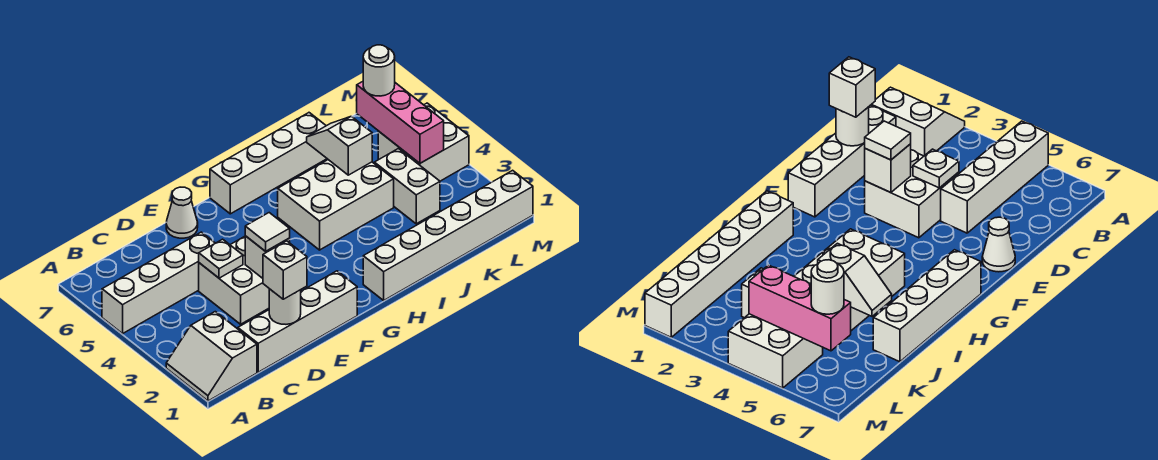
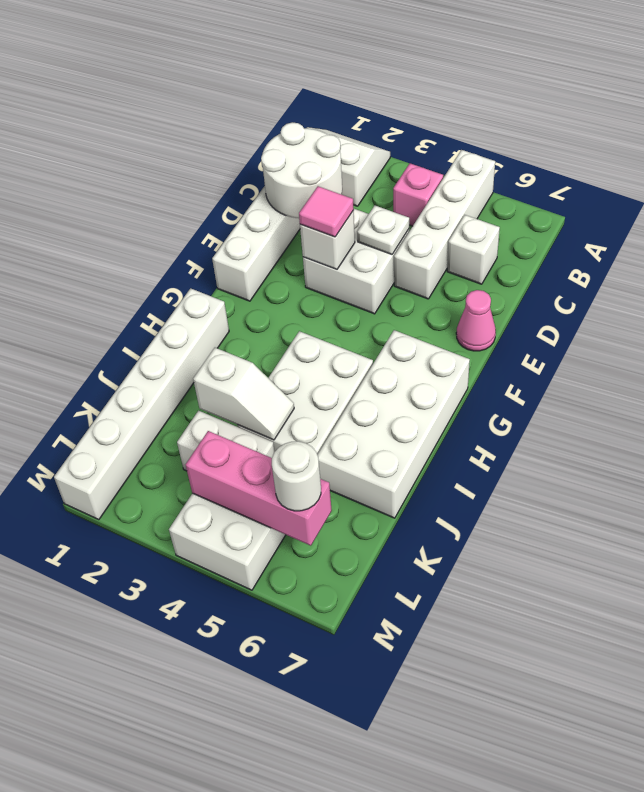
none -> pink 1x1 brick [393,163,443,226]
white 1x1 round brick [269,289,301,324] -> white 2x2 round brick [261,122,342,218]
white 1x1 brick [263,241,307,299] -> white 1x1 brick moved to [447,215,500,284]
white 1x1 tile [245,213,290,251] -> pink 1x1 tile [299,186,354,237]
white 1x1 cone [166,187,198,238] -> pink 1x1 cone [456,290,496,351]
white 1x4 brick [210,113,327,214] -> white 2x4 brick [317,330,470,518]
white 1x2 slope [307,116,372,175] -> white 1x2 slope moved to [193,348,294,440]

